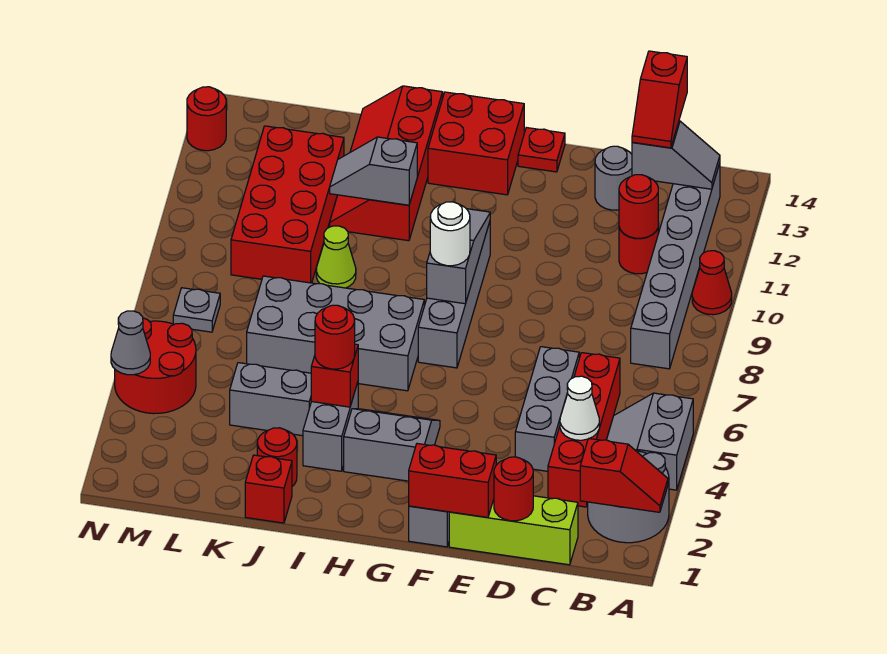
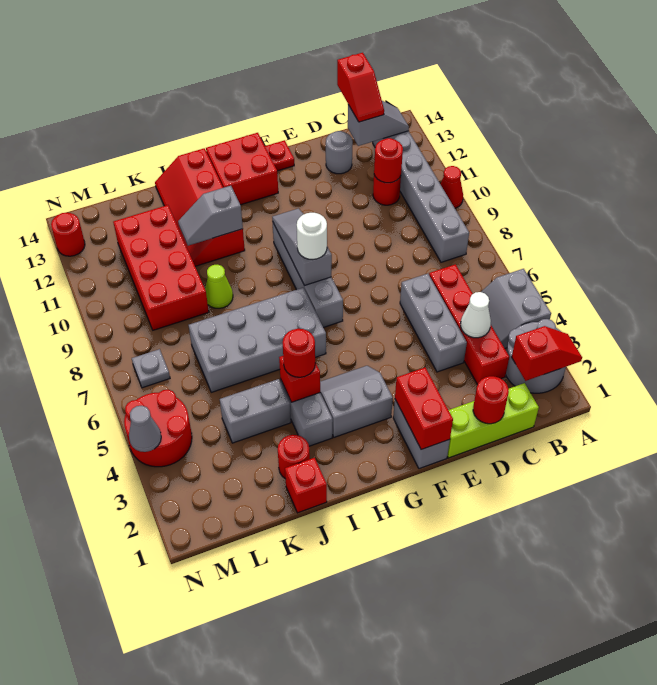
red 1x2 brick [409,444,496,517] -> red 1x2 brick turned to [395,368,453,449]

